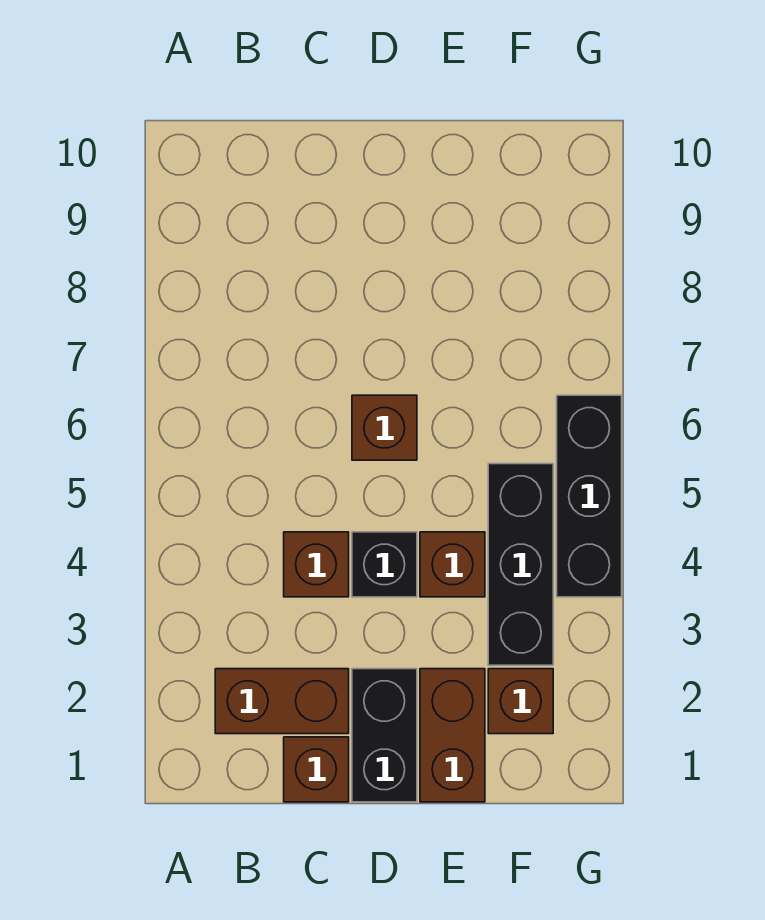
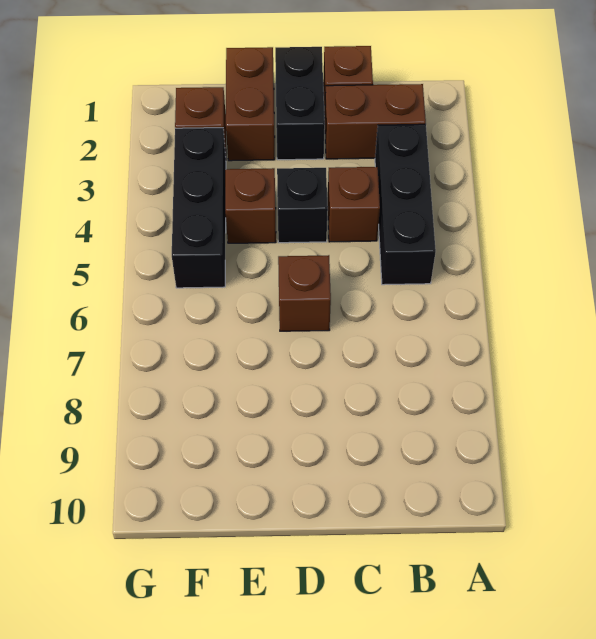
black 1x3 brick [557,395,622,597] -> black 1x3 brick moved to [375,124,436,285]

